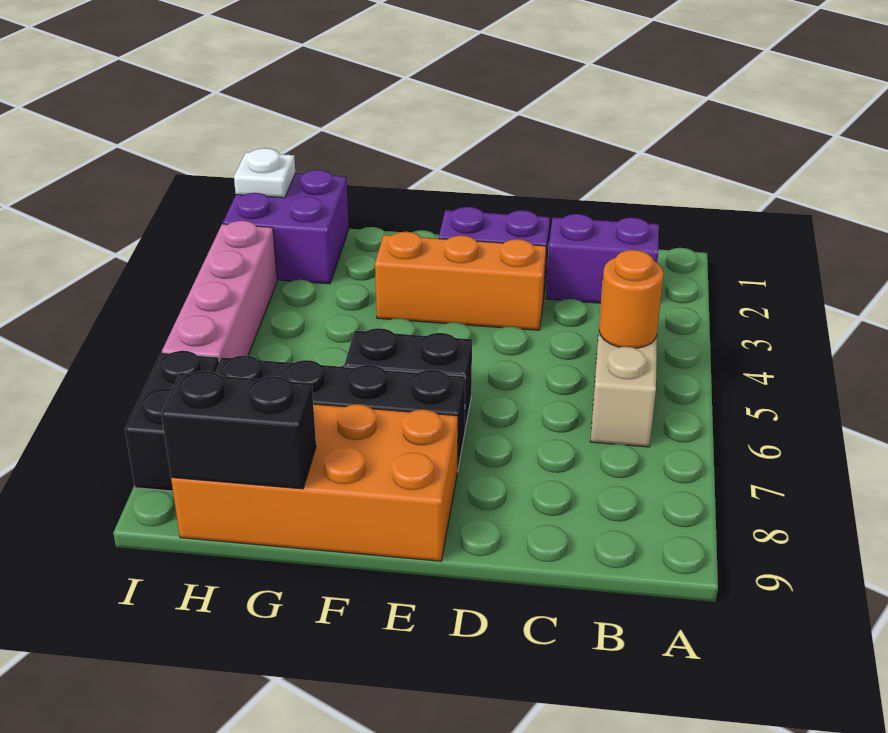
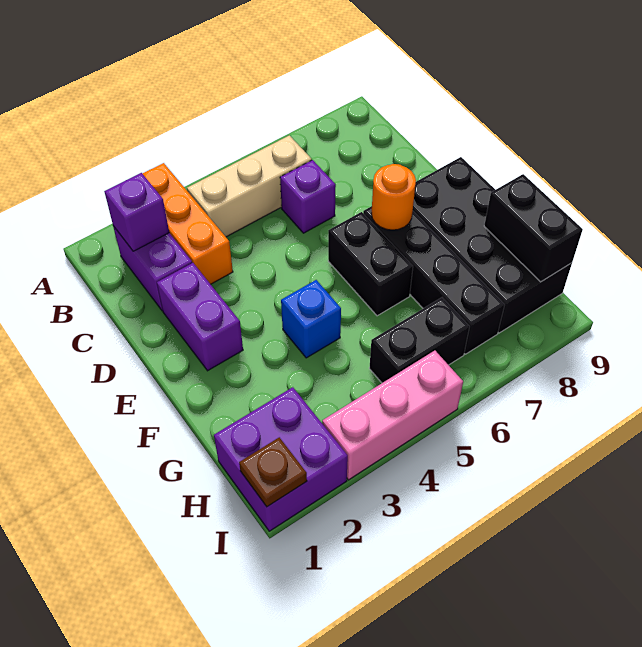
none -> purple 1x1 brick [104,173,169,251]
orange 1x1 round brick [599,250,664,348] -> orange 1x1 round brick moved to [371,164,416,230]
none -> purple 1x1 brick [280,160,336,233]
orange 1x3 brick [375,232,546,330] -> orange 1x3 brick moved to [142,163,233,284]
orange 2x4 brick [171,404,458,561] -> black 2x4 brick [413,157,572,333]
none -> blue 1x1 brick [281,280,341,358]
white 1x1 plate [234,148,295,198] -> brown 1x1 plate [239,437,307,507]
pink 1x4 brick [162,221,277,362] -> pink 1x3 brick [322,351,463,480]
black 1x2 brick [125,351,219,491] -> black 1x2 brick moved to [369,297,470,383]

